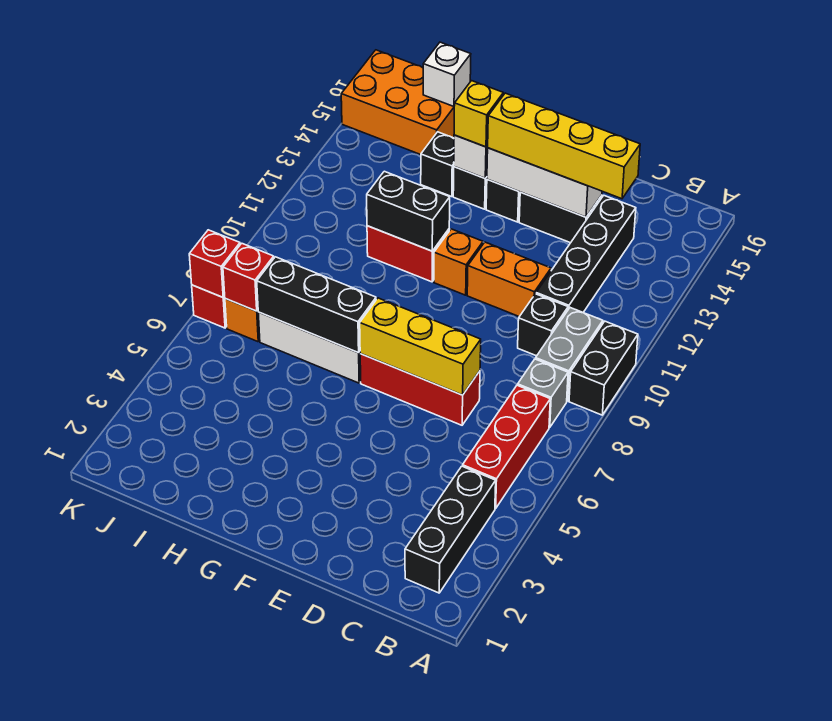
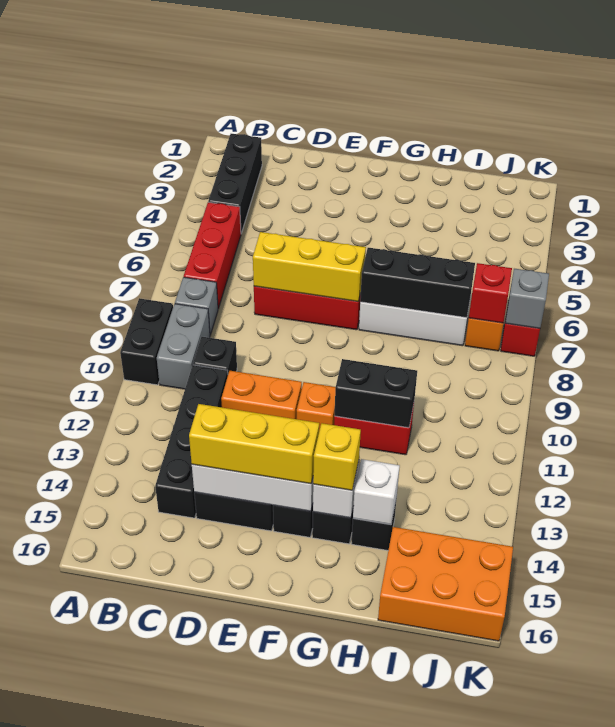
yellow 1x4 brick [488,93,640,199] -> yellow 1x3 brick [189,404,319,484]
white 1x1 brick [423,42,471,106] -> white 1x1 brick moved to [353,459,400,525]
red 1x1 brick [189,230,240,297] -> grey 1x1 brick [505,269,549,329]

